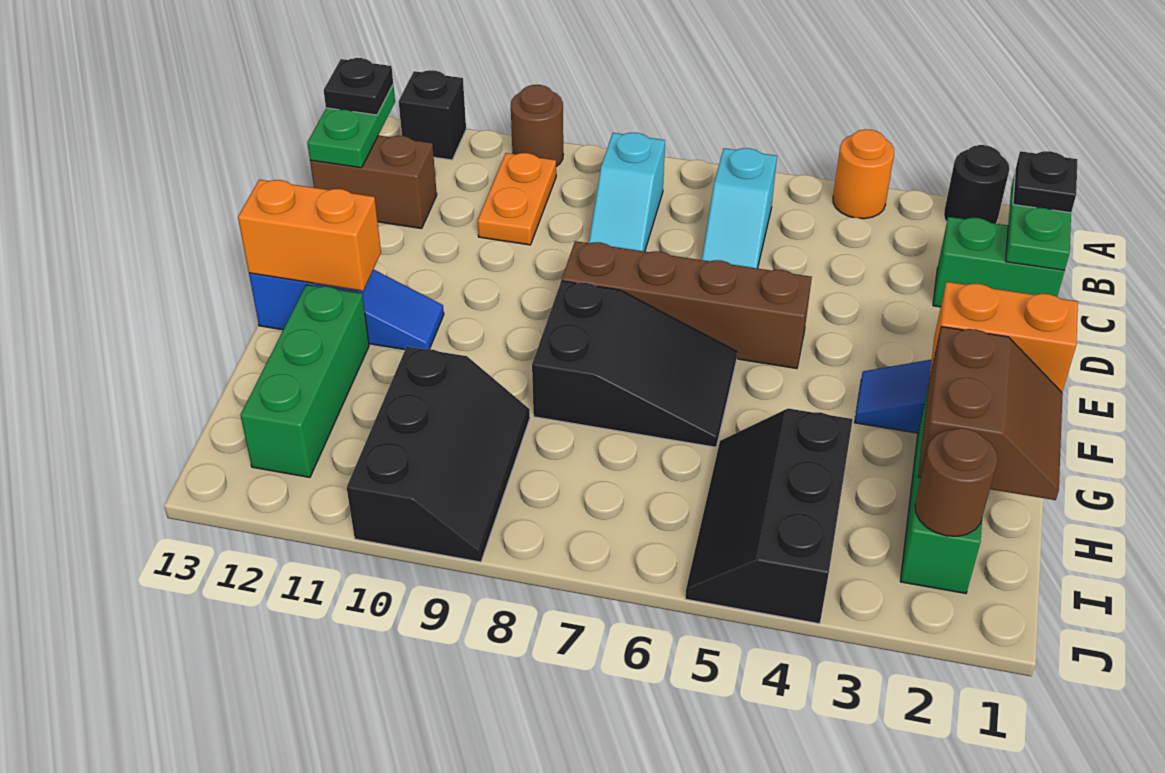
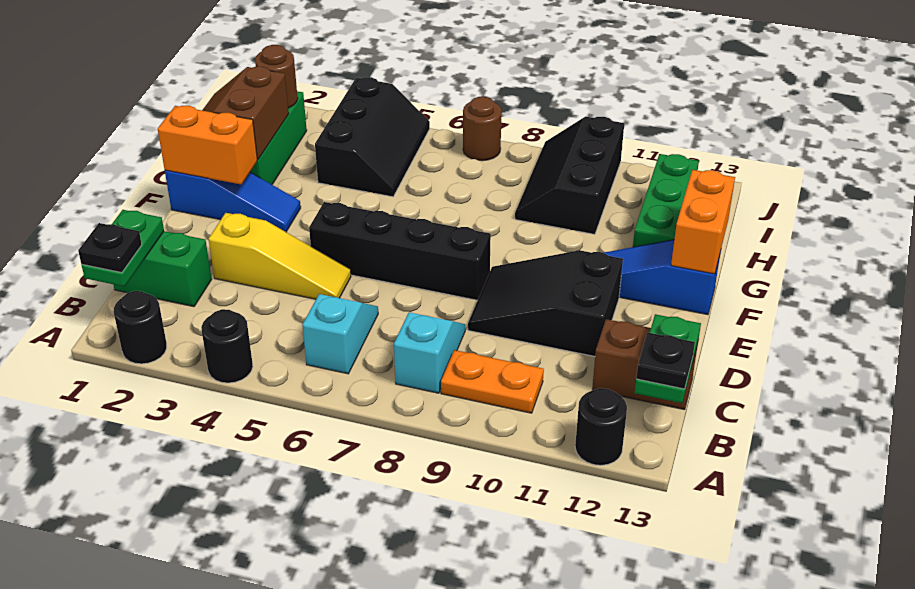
orange 1x1 round brick [833,129,894,219] -> black 1x1 round brick [201,309,253,383]
brown 1x1 round brick [511,85,563,166] -> brown 1x1 round brick moved to [463,97,502,161]
black 1x1 brick [399,70,466,160] -> black 1x1 round brick [575,388,627,465]
orange 1x2 plate [478,153,556,245] -> orange 1x2 plate turned to [441,350,544,413]
none -> yellow 1x3 slope [209,213,351,299]
brown 1x4 brick [562,241,812,369] -> black 1x4 brick [309,202,491,300]
black 2x3 slope [532,281,737,447] -> black 2x3 slope moved to [468,250,623,356]
orange 1x2 brick [238,180,381,291] -> orange 1x2 brick turned to [671,170,735,274]

